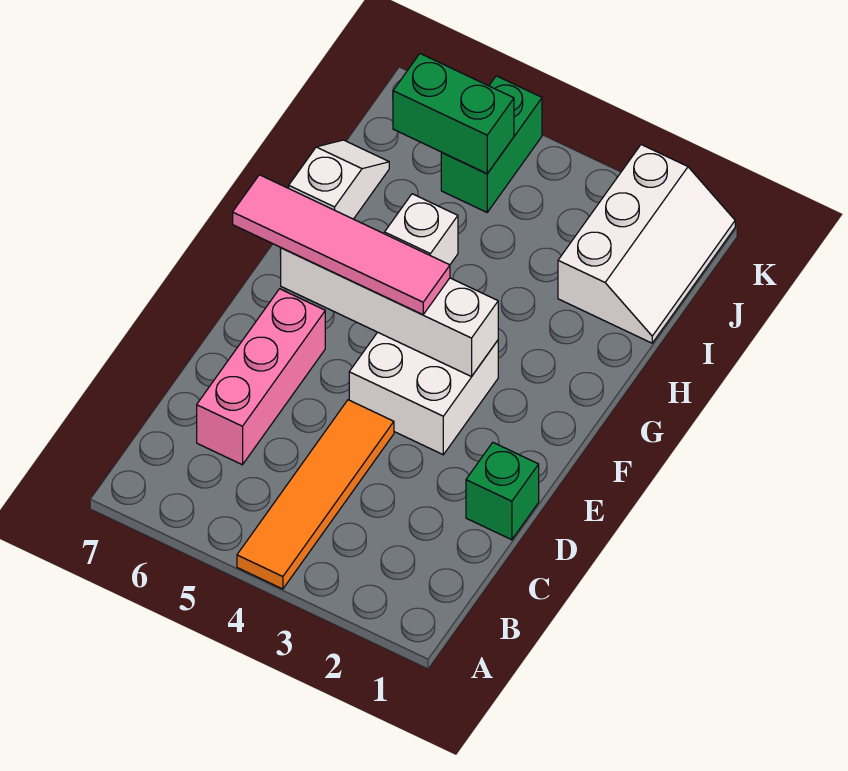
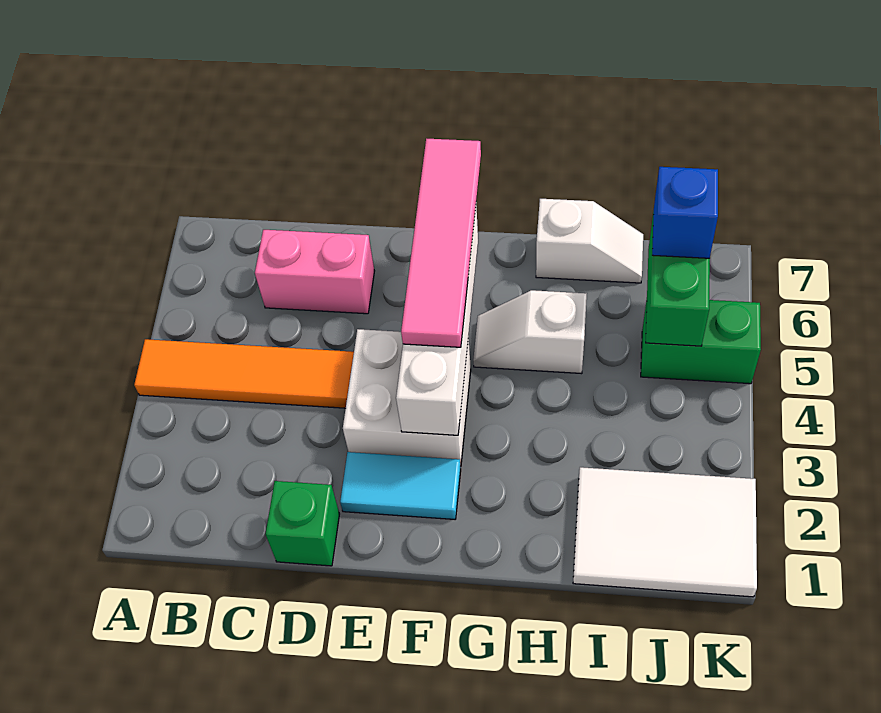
pink 1x3 brick [197,289,325,465] -> pink 1x2 brick [255,230,374,314]
none -> cyan 1x2 tile [340,452,461,519]
white 2x3 slope [558,145,735,343] -> white 2x3 tile [573,467,757,597]
none -> blue 1x1 brick [652,167,718,258]

